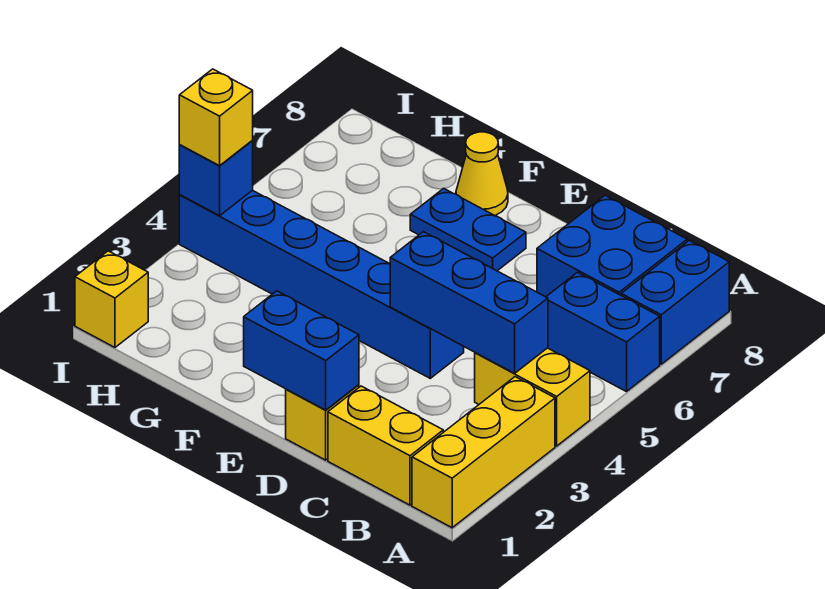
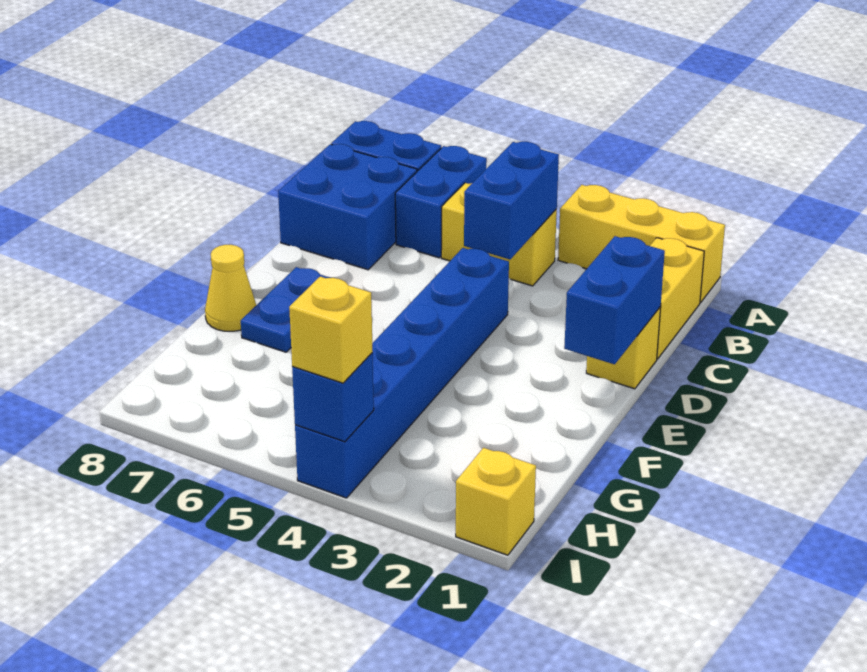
yellow 1x2 brick [475,348,590,446] -> yellow 1x2 brick turned to [441,183,557,286]
blue 1x3 brick [390,232,548,373] -> blue 1x2 brick [464,142,559,259]

